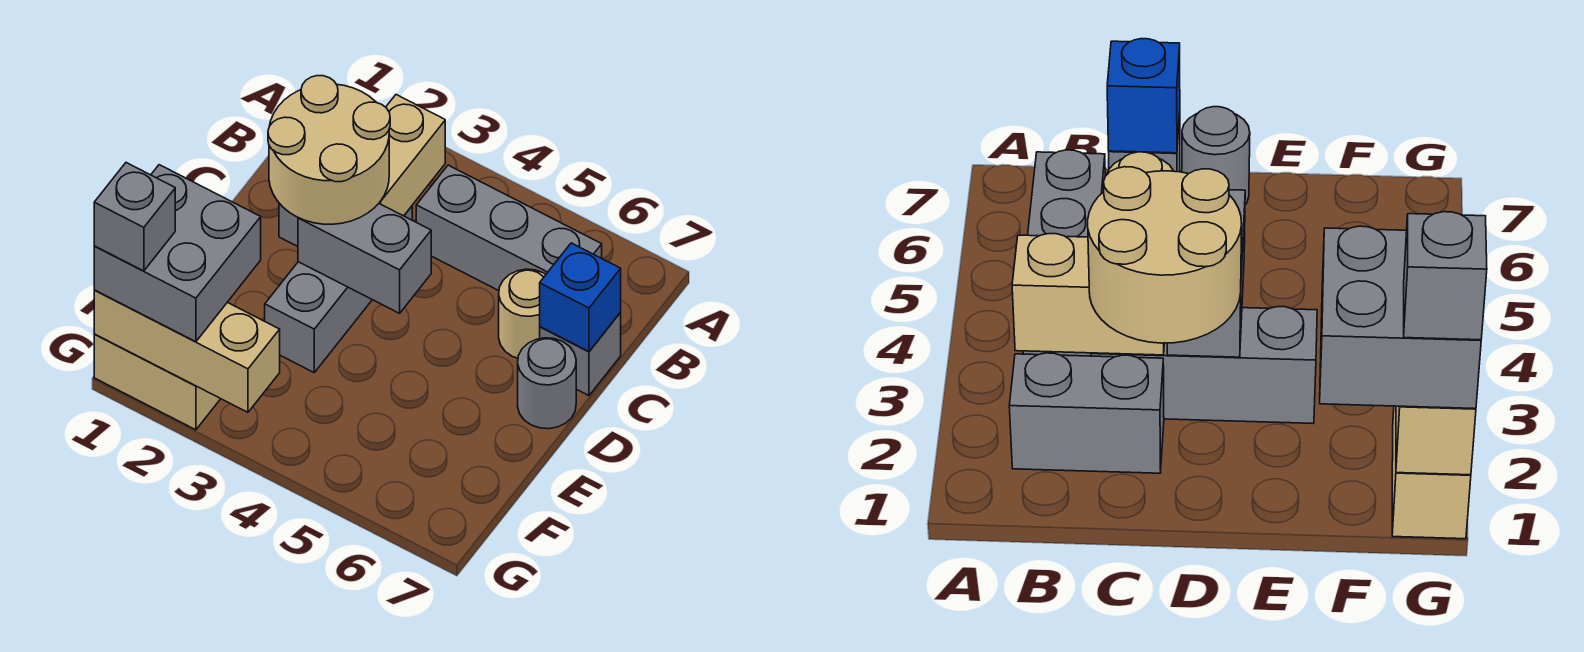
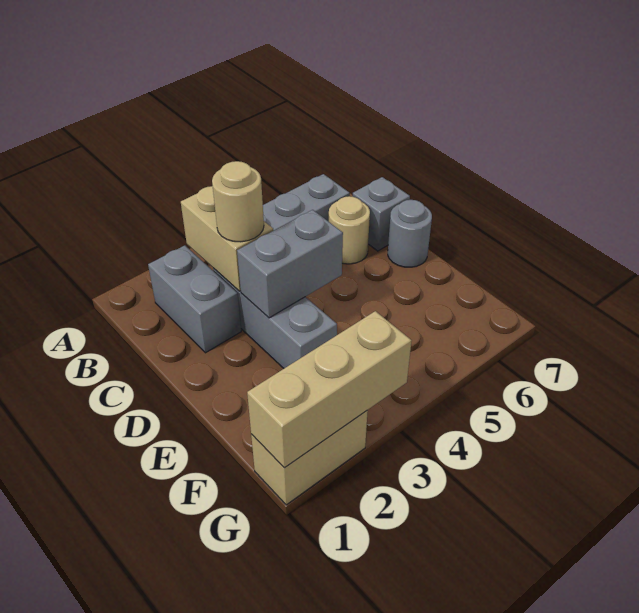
tan 2x2 round brick [268,76,390,224] -> tan 1x1 round brick [212,161,264,242]
blue 1x1 brick [540,243,621,351] -> none
grey 2x2 brick [94,165,261,342] -> none
grey 1x1 brick [94,163,175,271] -> none

